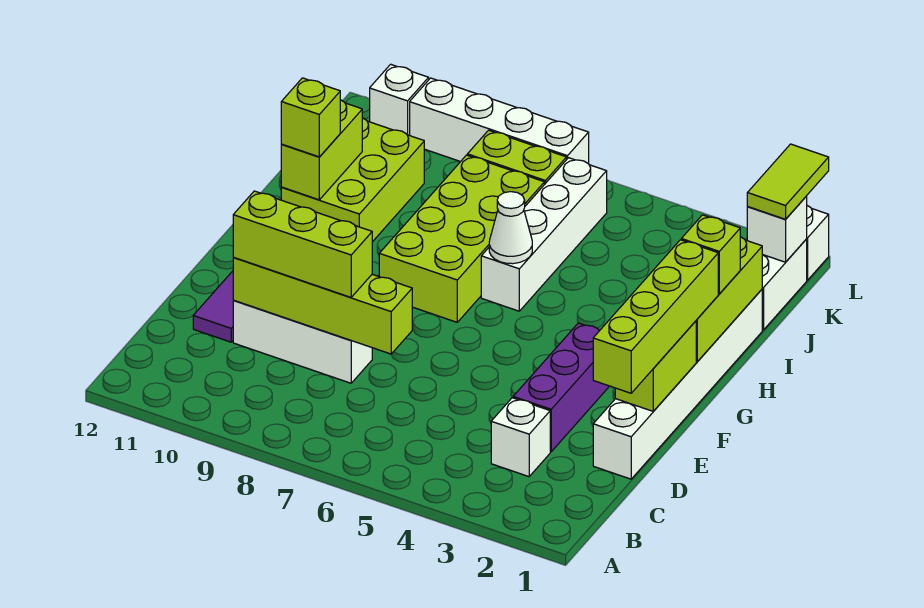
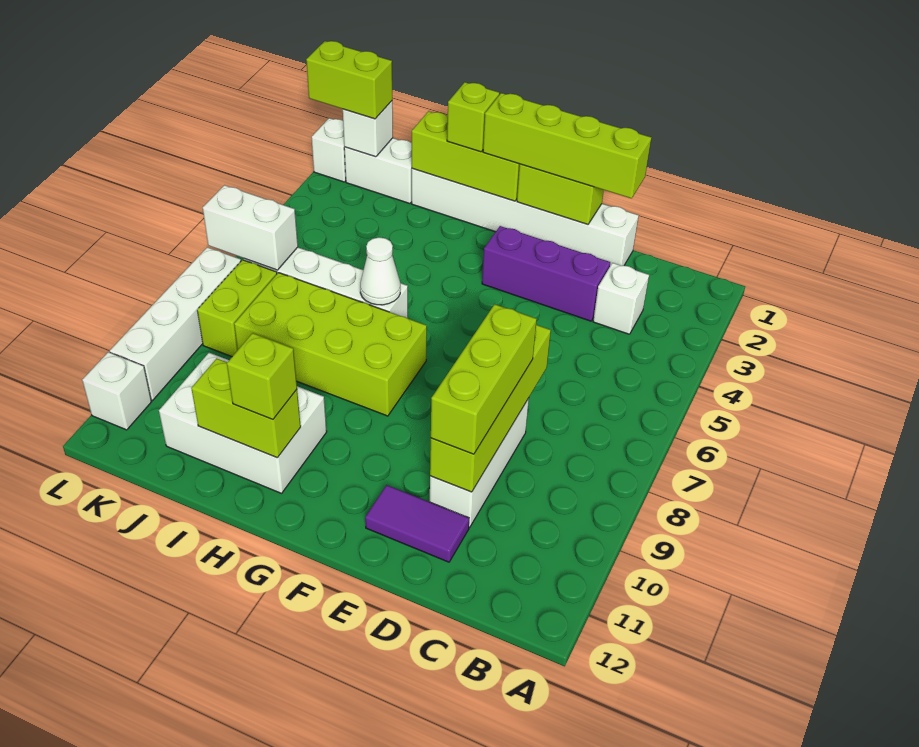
lime 2x3 brick [281,118,425,242] -> white 2x3 brick [159,353,327,493]
lime 1x2 tile [747,144,829,219] -> lime 1x2 brick [306,41,392,119]
none -> white 1x2 brick [203,185,298,270]

